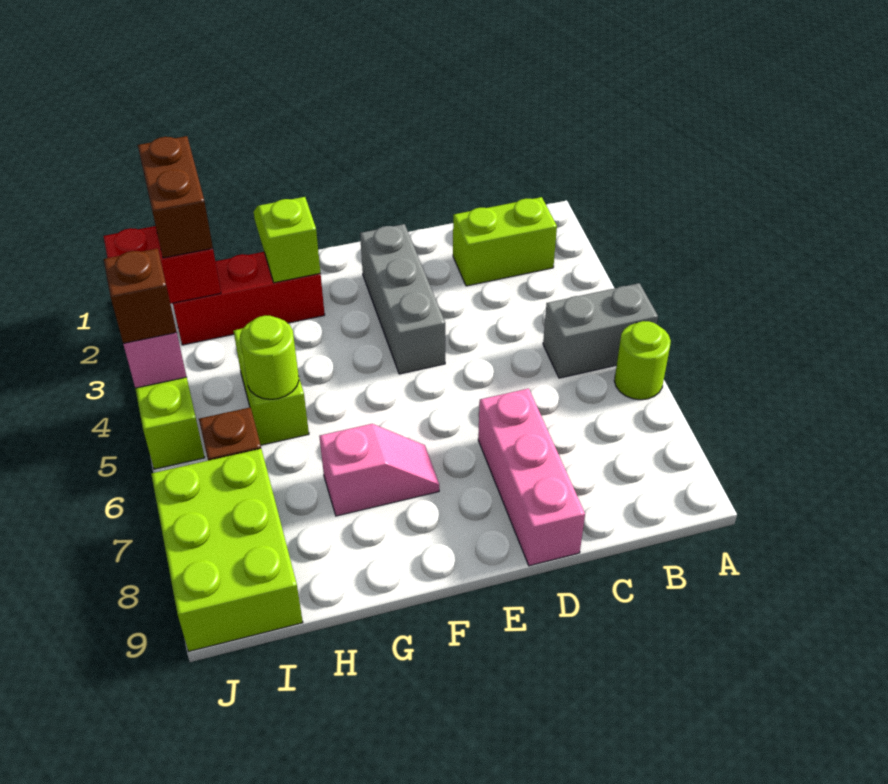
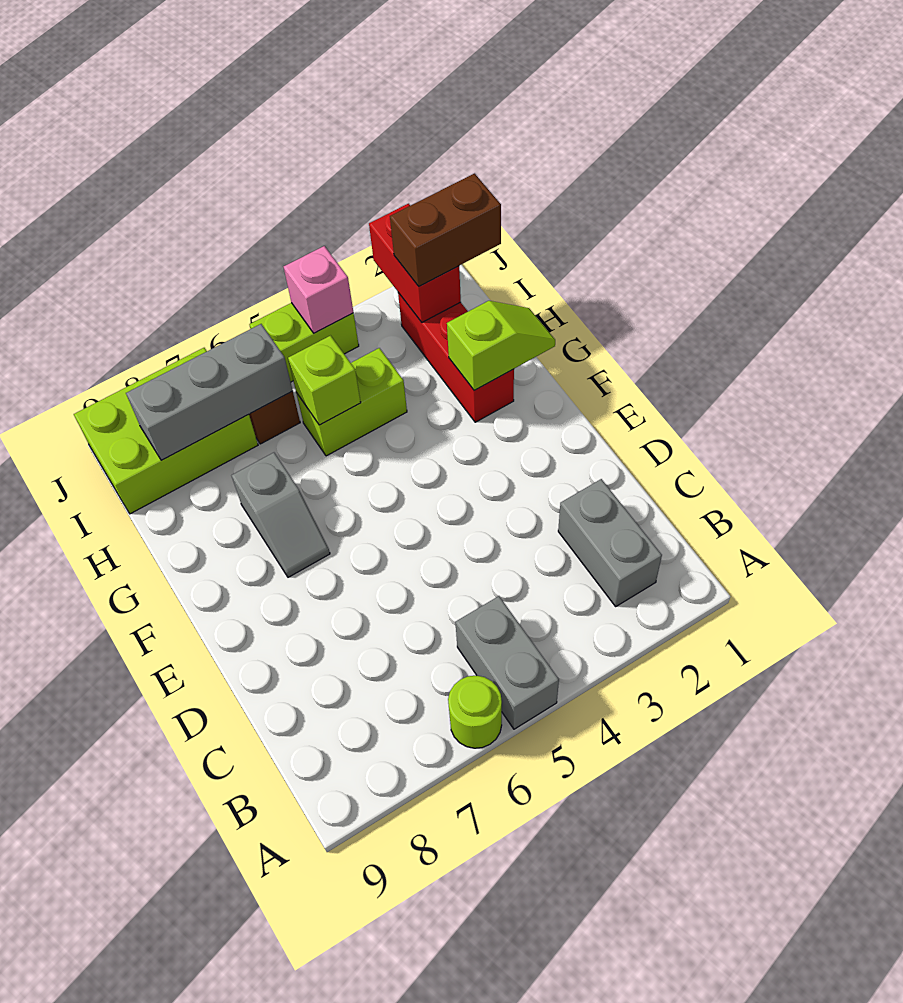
lime 1x2 brick [453,197,557,286] -> grey 1x2 brick [558,479,662,606]
pink 1x3 brick [478,388,585,566] -> none
grey 1x3 brick [360,224,445,374] -> grey 1x3 brick moved to [126,324,293,460]
pink 1x2 slope [319,424,439,516] -> grey 1x2 slope [231,453,330,577]
lime 1x1 round brick [240,316,299,400] -> lime 1x1 brick [288,336,361,425]
brown 1x1 brick [104,249,177,343] -> none

